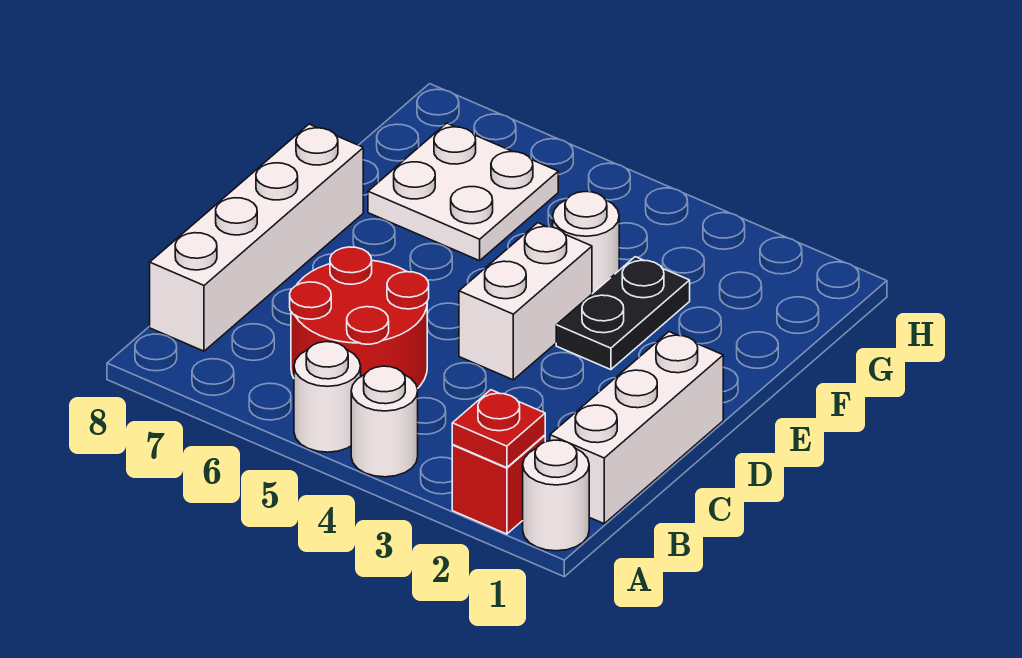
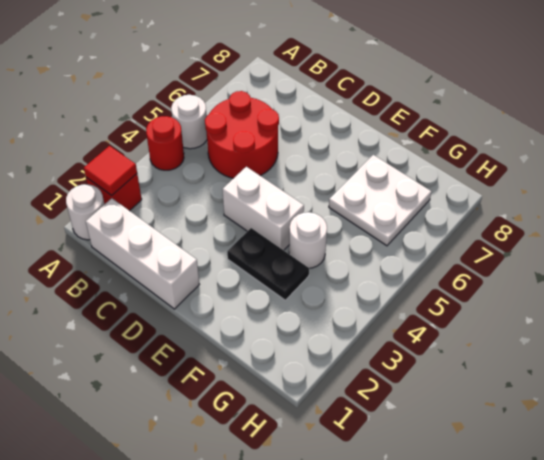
red 1x1 plate [452,390,545,468] -> red 1x1 tile [84,146,137,195]
white 1x1 round brick [351,366,418,477] -> red 1x1 round brick [146,116,184,170]
white 1x4 brick [150,124,363,351] -> none

